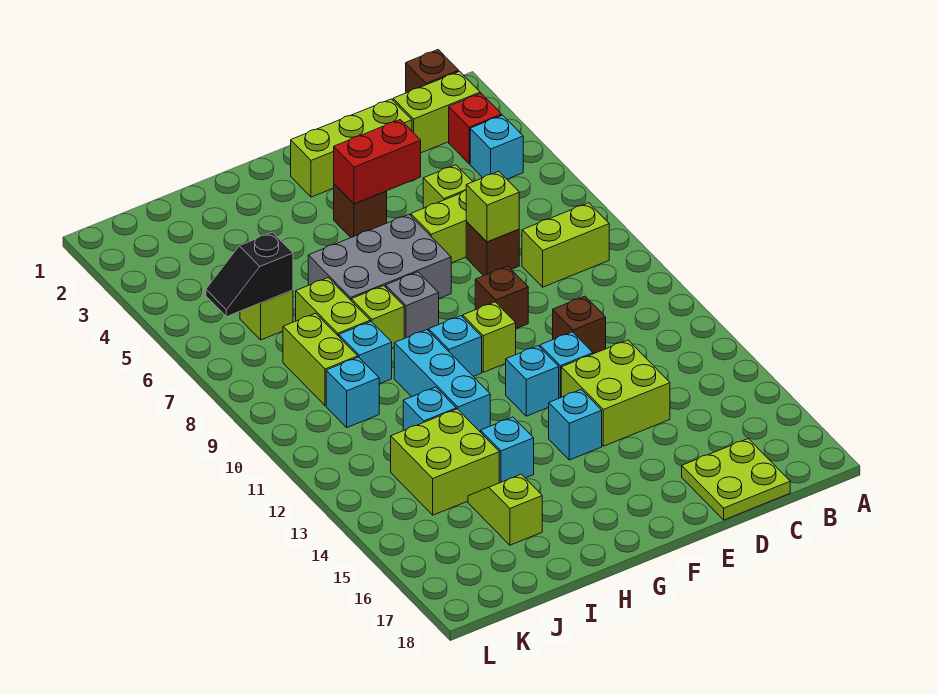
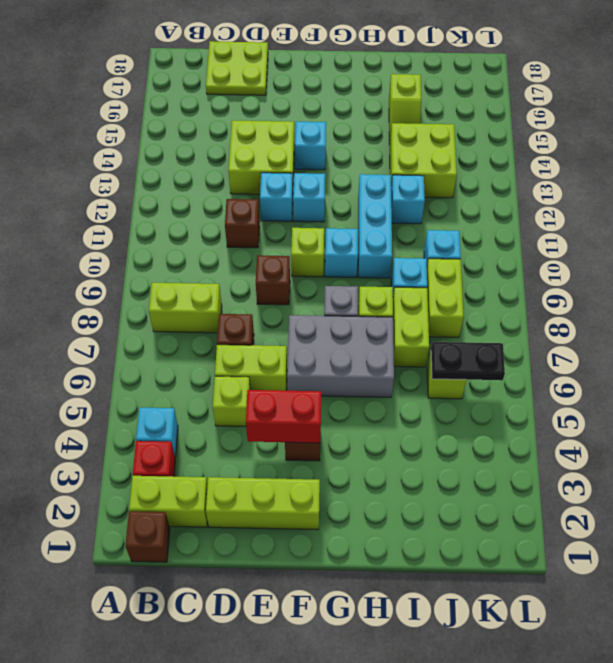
lime 1x1 brick [466,172,519,242] -> none
cyan 1x1 brick [481,417,534,483] -> none
black 1x2 slope [206,232,293,317] -> black 1x2 plate [431,342,505,380]

